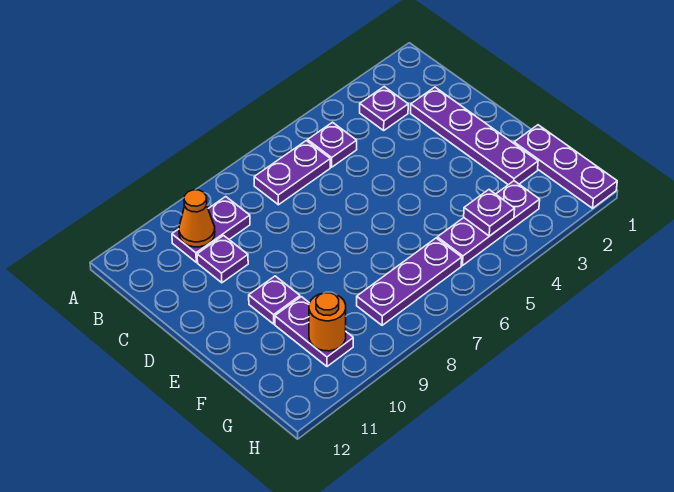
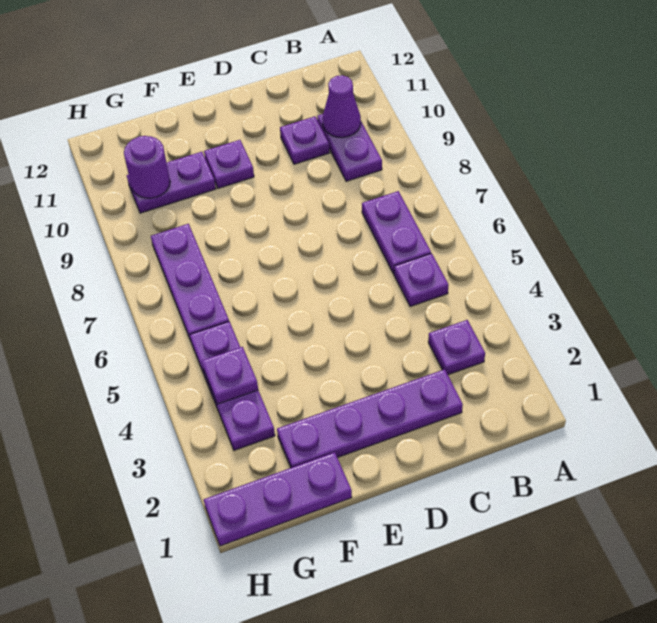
orange 1x1 cone [179,190,215,247] -> purple 1x1 cone [323,75,361,138]
orange 1x1 round brick [309,293,346,351] -> purple 1x1 round brick [124,136,170,198]

